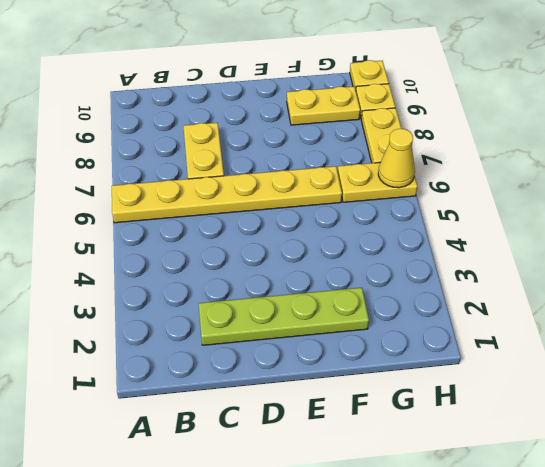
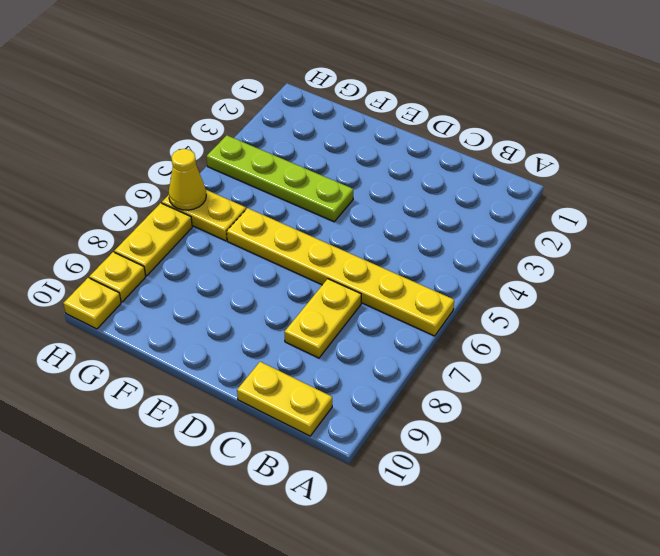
lime 1x4 plate [199,288,369,345] -> lime 1x4 plate moved to [206,135,353,222]
yellow 1x2 plate [287,86,360,125] -> yellow 1x2 plate moved to [237,362,332,436]

